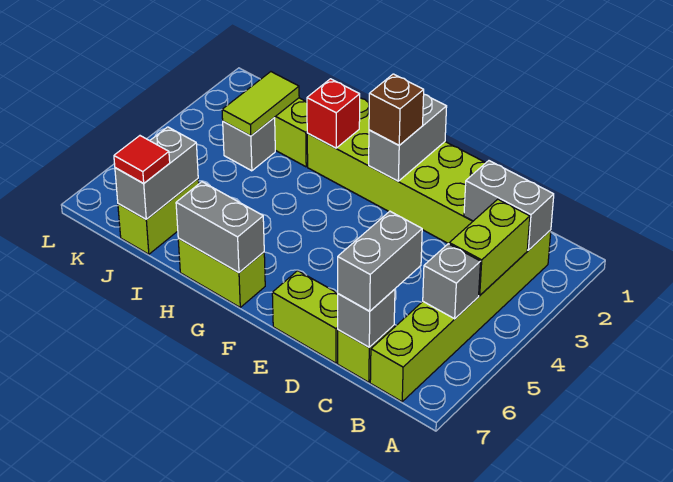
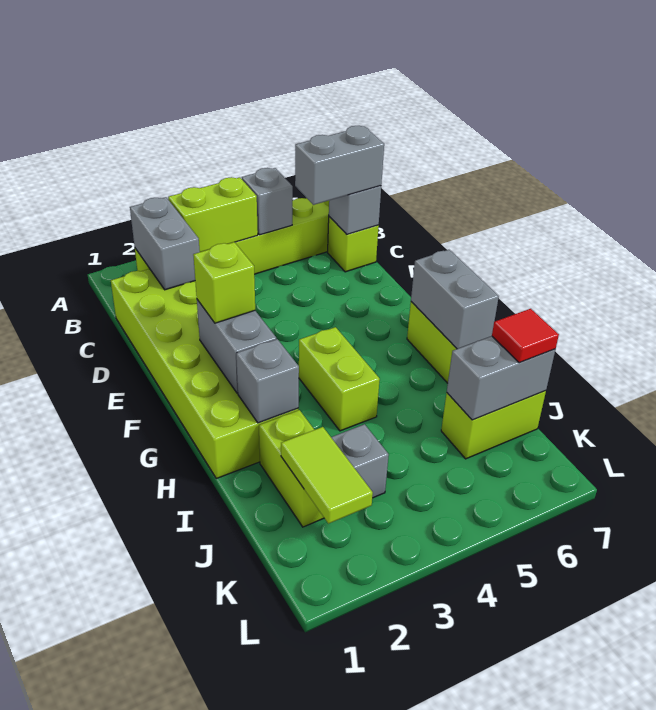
lime 1x2 brick [272,271,338,363] -> lime 1x2 brick moved to [299,327,380,431]
grey 1x2 brick [369,94,447,181] -> grey 1x2 brick turned to [197,300,276,393]
brown 1x1 brick [369,74,424,145] -> lime 1x1 brick [193,242,255,323]
red 1x1 brick [307,79,360,148] -> grey 1x1 brick [236,339,299,423]
lime 1x2 tile [222,72,299,136] -> lime 1x2 tile turned to [281,427,373,524]

